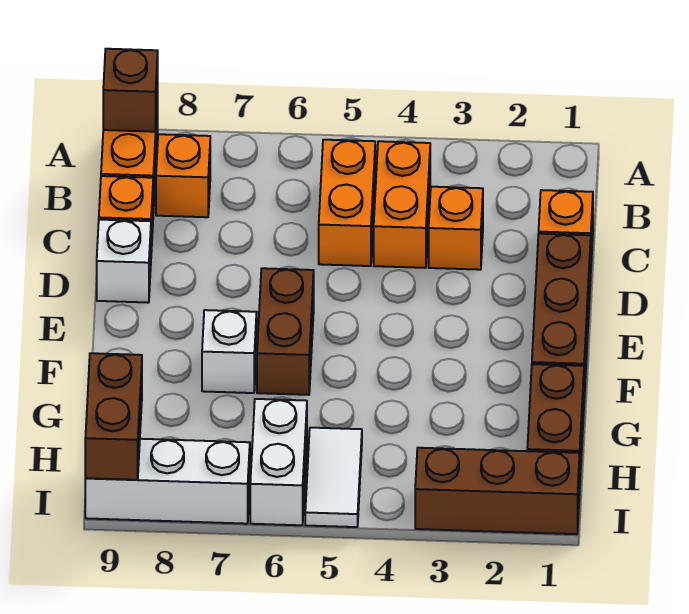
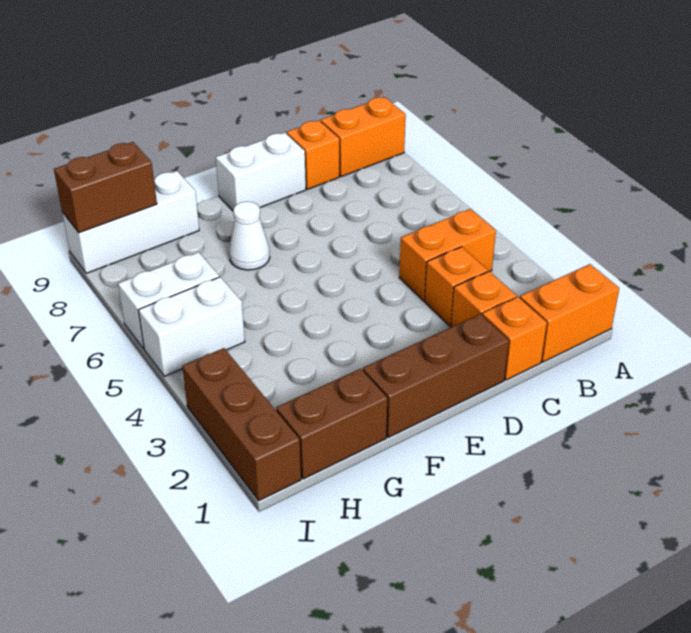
brown 1x1 brick [103,49,158,132] -> none
orange 1x2 brick [319,140,375,266] -> orange 1x2 brick moved to [520,264,619,362]
orange 1x1 brick [156,134,210,217] -> orange 1x1 brick moved to [451,271,517,327]
white 1x1 brick [97,220,151,303] -> white 1x2 brick [216,132,306,211]
brown 1x2 brick [257,268,314,395] -> none
white 1x1 brick [202,310,257,393] -> white 1x1 cone [229,202,270,270]
white 1x2 tile [305,428,362,527] -> white 1x2 brick [138,277,245,376]
white 1x3 brick [85,439,250,524] -> white 1x3 brick turned to [62,171,199,273]

